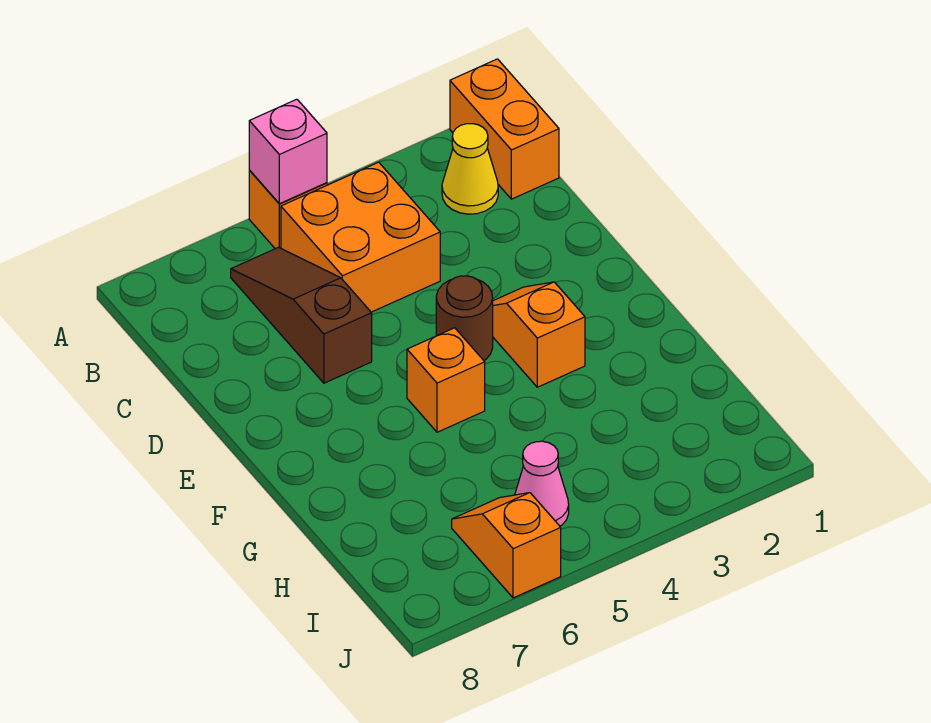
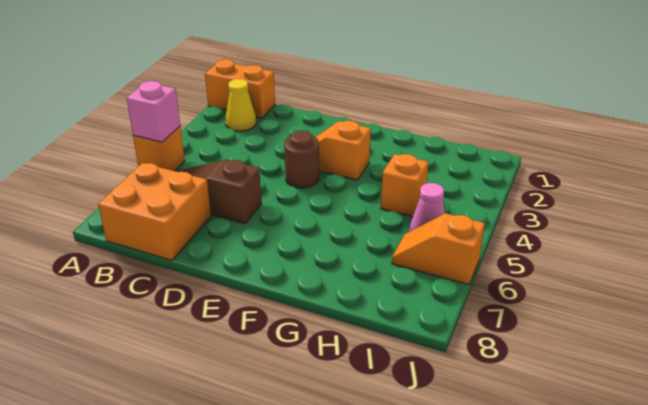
orange 2x2 brick [281,162,440,312] -> orange 2x2 brick moved to [98,163,211,260]
orange 1x1 brick [407,328,485,432] -> orange 1x1 brick moved to [381,154,429,217]

